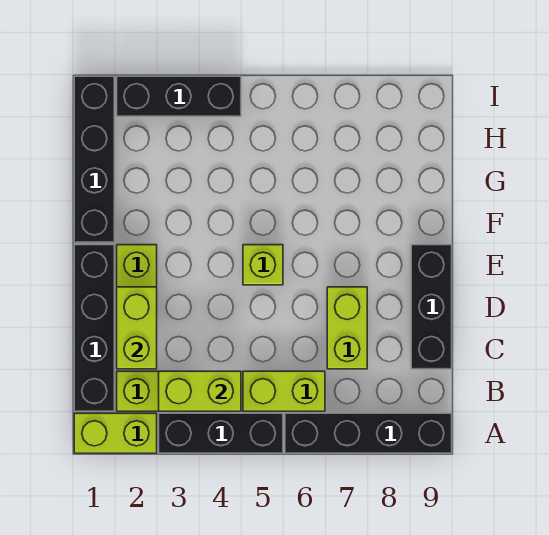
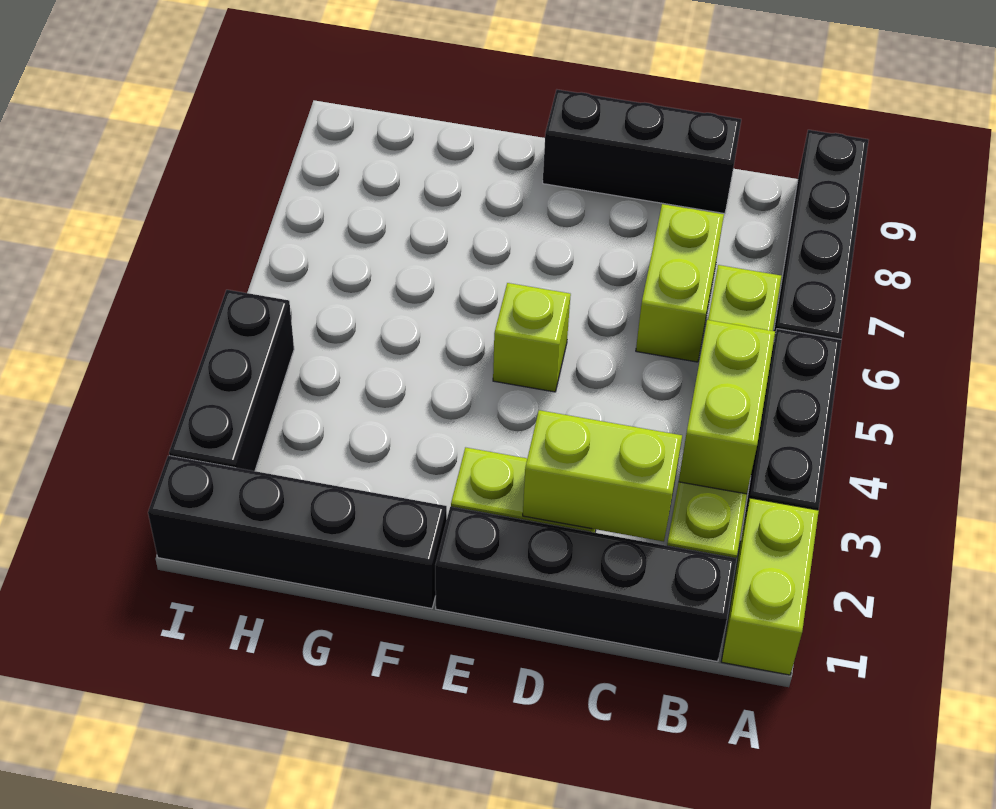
lime 1x2 brick [327,287,367,369] -> lime 1x2 brick turned to [636,204,724,362]

